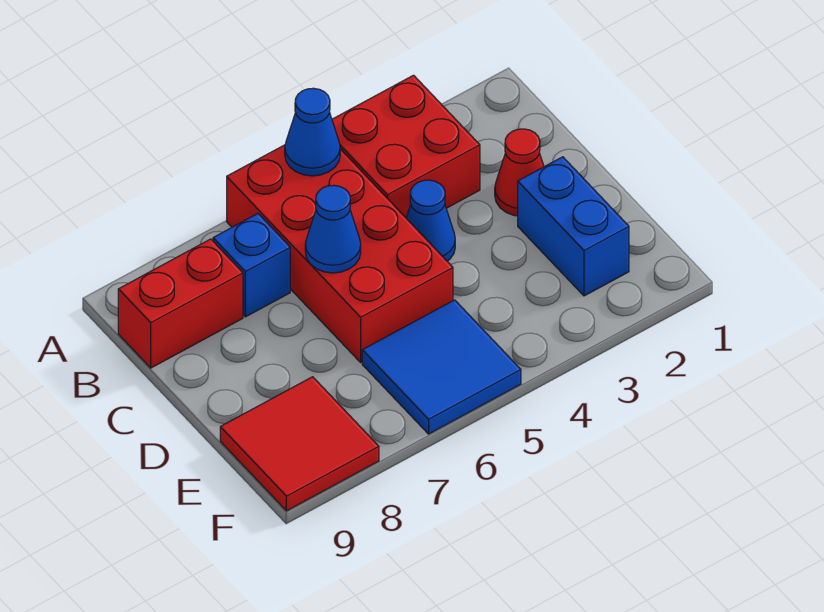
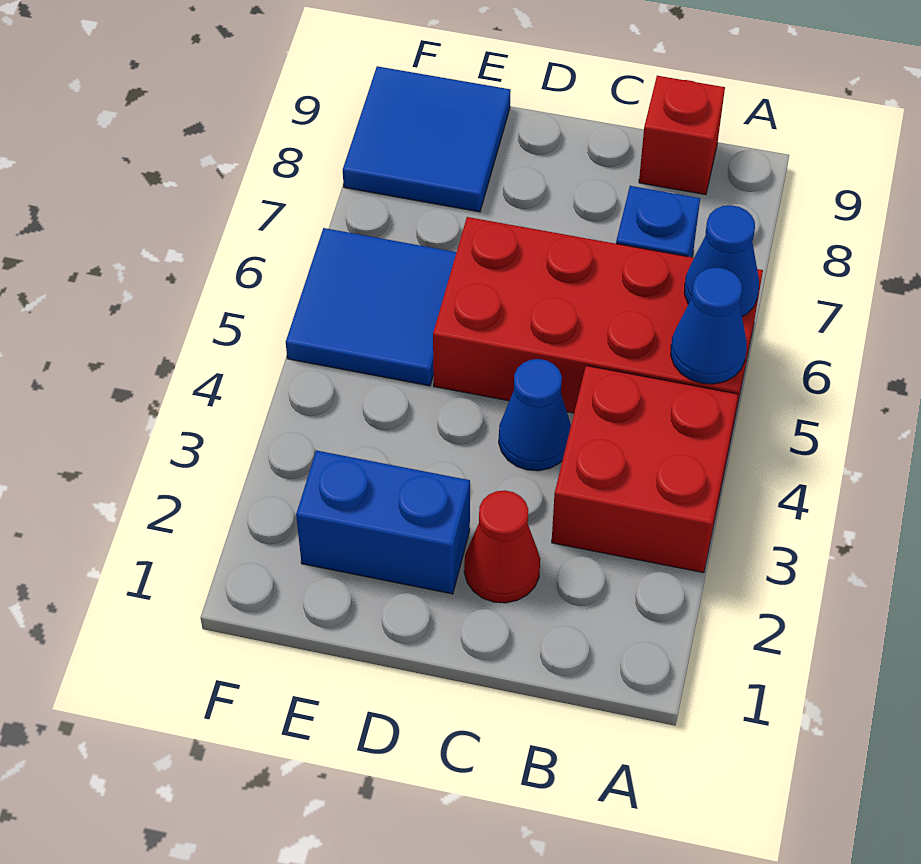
red 1x2 brick [118,239,243,368] -> red 1x1 brick [639,76,725,195]
blue 1x1 cone [305,185,361,273] -> blue 1x1 cone moved to [684,205,759,316]
red 2x2 tile [220,377,379,511] -> blue 2x2 tile [343,66,511,212]

